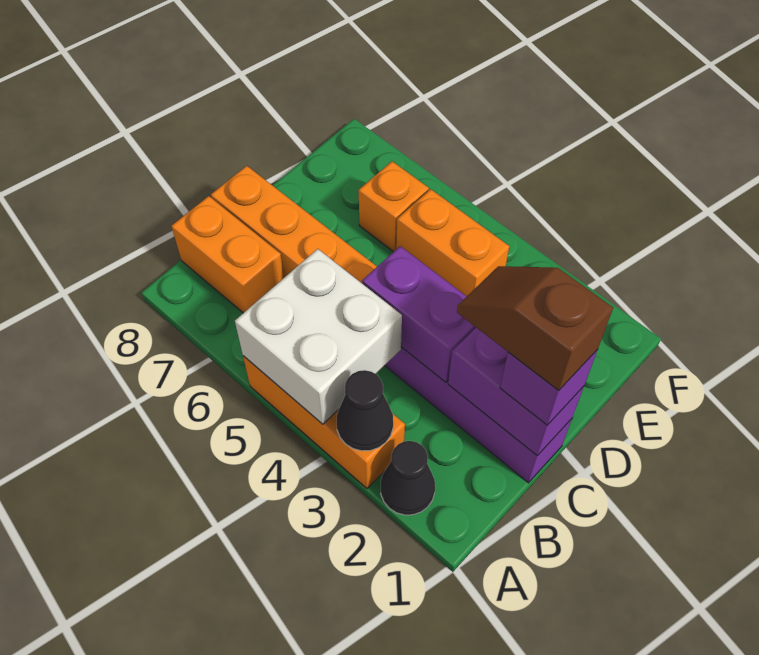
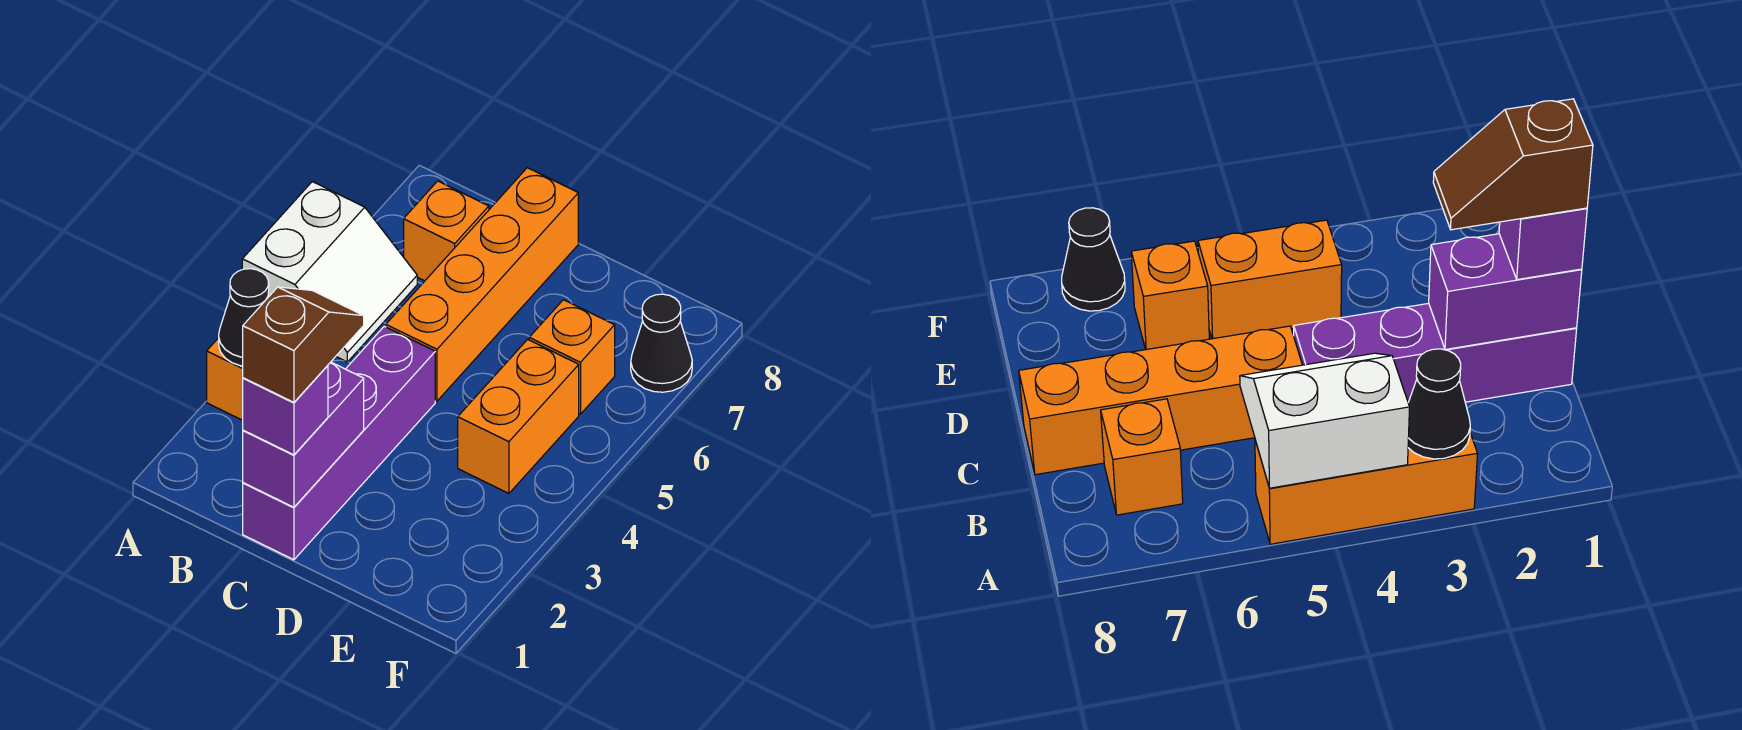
black 1x1 cone [381,441,435,515] -> black 1x1 cone moved to [631,294,692,392]
white 2x2 brick [235,249,402,424] -> white 2x2 slope [242,182,417,362]
orange 1x2 brick [171,196,284,313] -> orange 1x1 brick [404,181,489,281]
purple 1x2 brick [362,246,476,382] -> none

